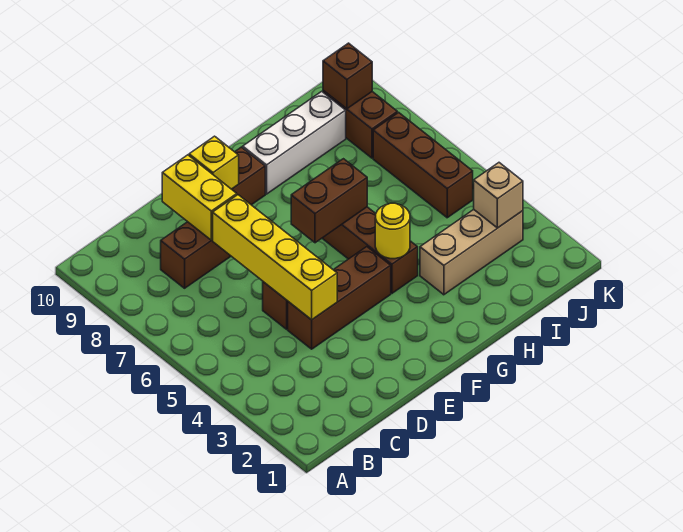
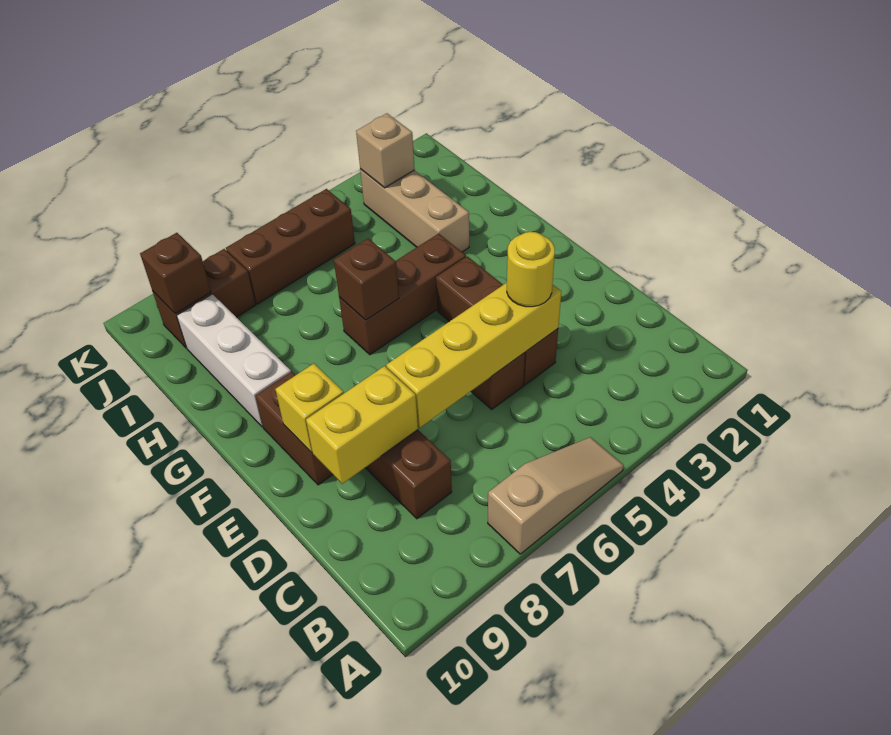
none -> tan 1x3 slope [488,437,624,554]
brown 1x2 brick [291,159,367,243] -> brown 1x1 brick [334,238,399,320]
yellow 1x1 round brick [375,203,410,259] -> yellow 1x1 round brick moved to [507,232,555,307]

